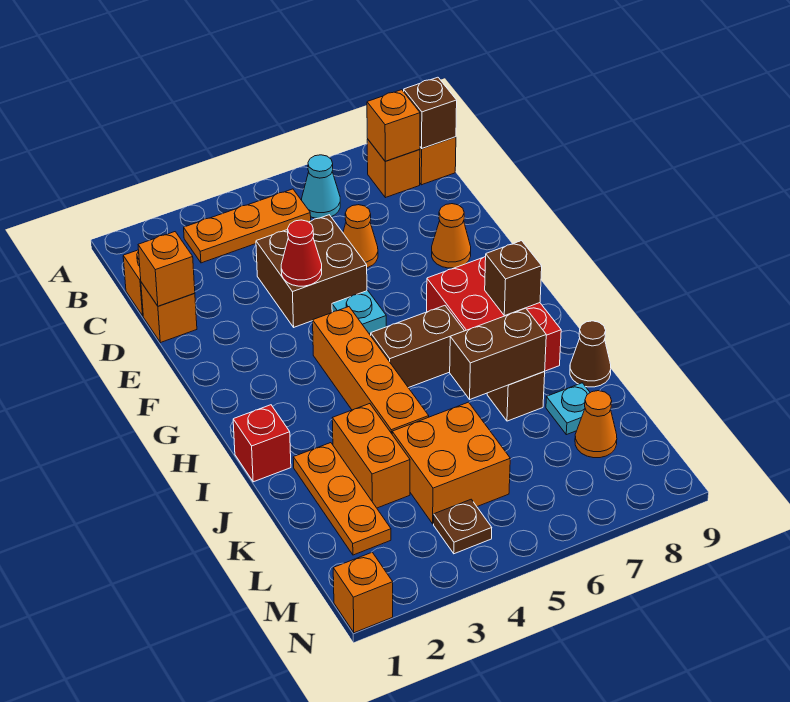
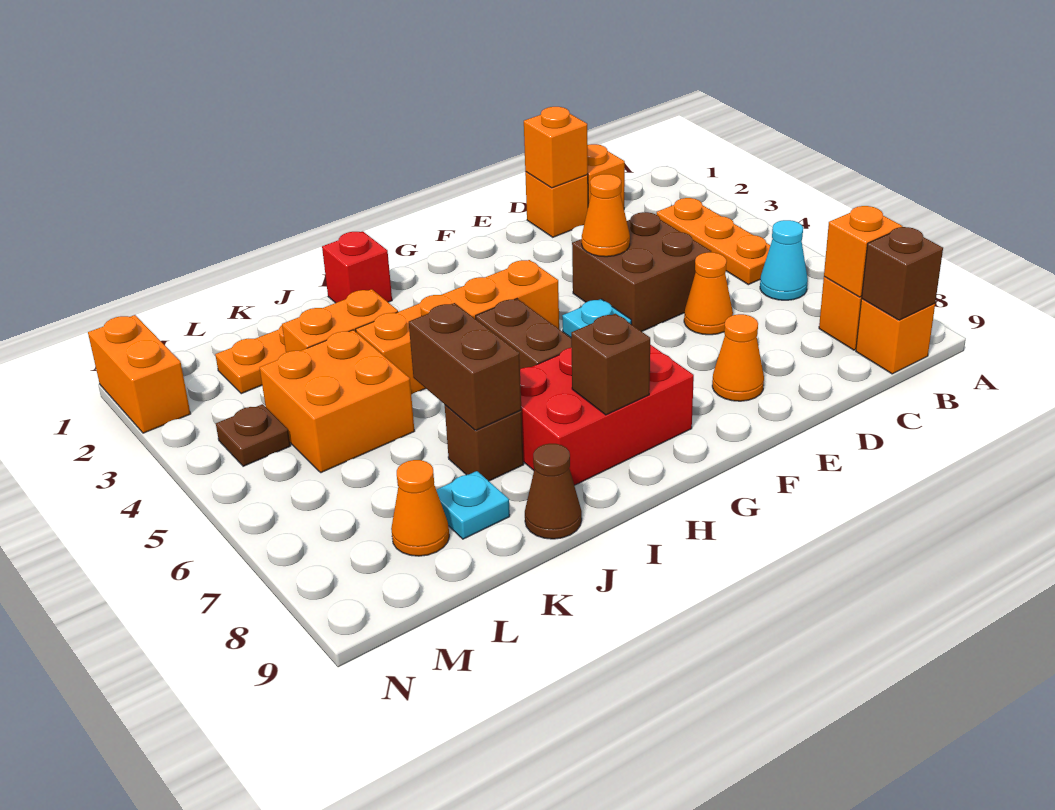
red 1x1 cone [281,220,322,286] -> orange 1x1 cone [582,174,630,257]
orange 1x1 brick [333,552,393,633] -> orange 1x2 brick [88,315,190,433]

